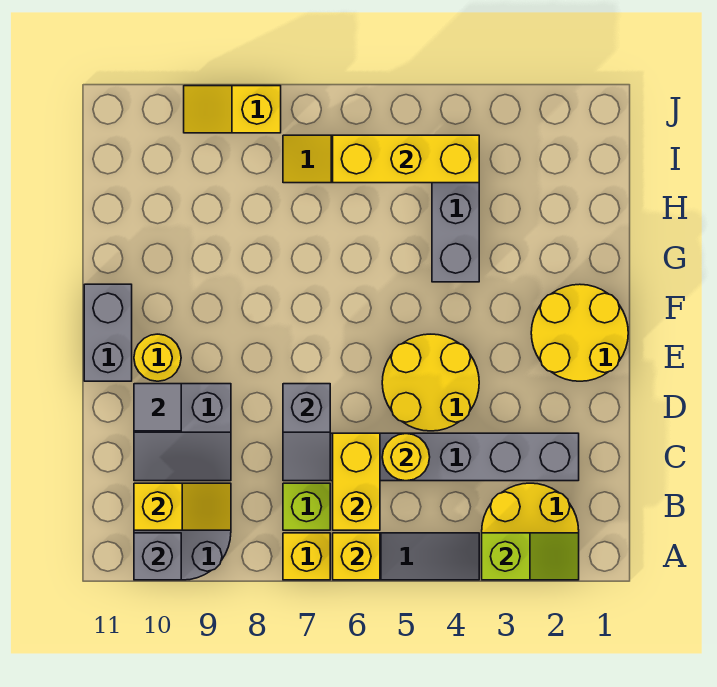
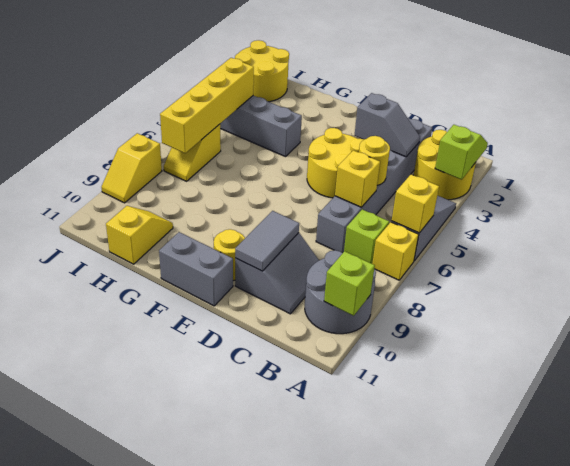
grey 1x1 brick [134,533,181,580] -> lime 1x1 brick [324,251,375,316]
yellow 1x2 brick [333,433,380,530] -> yellow 1x1 brick [335,150,380,207]
yellow 1x2 slope [134,483,231,530] -> yellow 1x2 slope moved to [106,206,173,264]
grey 1x2 slope [283,384,330,481] -> grey 1x2 slope moved to [354,93,420,157]
grey 1x1 tile [134,384,181,431] -> grey 1x2 tile [235,211,299,271]
yellow 2x2 round brick [531,284,628,381] -> yellow 2x2 round brick moved to [235,40,289,102]
yellow 1x3 brick [333,135,479,183] -> yellow 1x4 brick [160,58,254,153]

